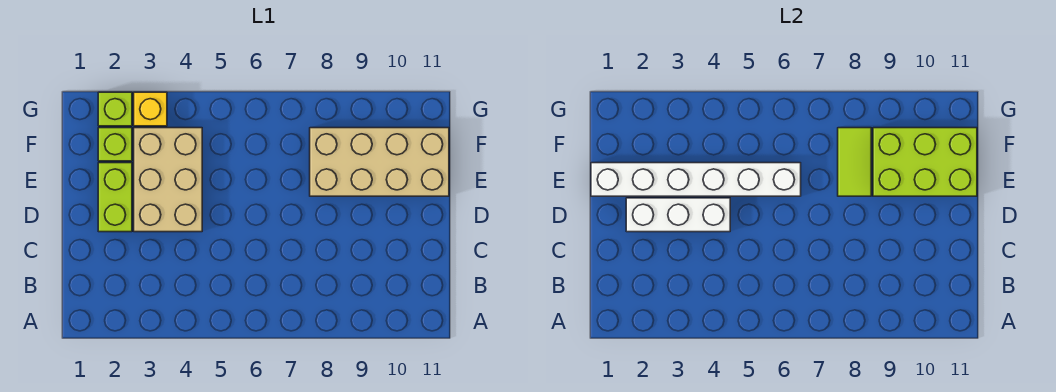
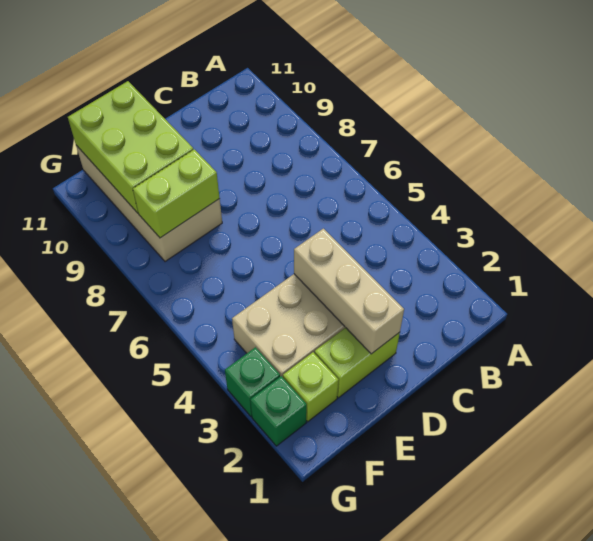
white 1x3 brick [626,198,730,232] -> tan 1x3 brick [294,229,404,354]
white 1x6 brick [591,163,801,196] -> none
lime 1x2 tile [838,128,871,196] -> lime 1x2 brick [133,149,220,238]
lime 1x1 brick [98,92,132,126] -> green 1x1 brick [250,376,307,446]
yellow 1x1 brick [134,92,167,126] -> green 1x1 brick [225,347,280,417]

